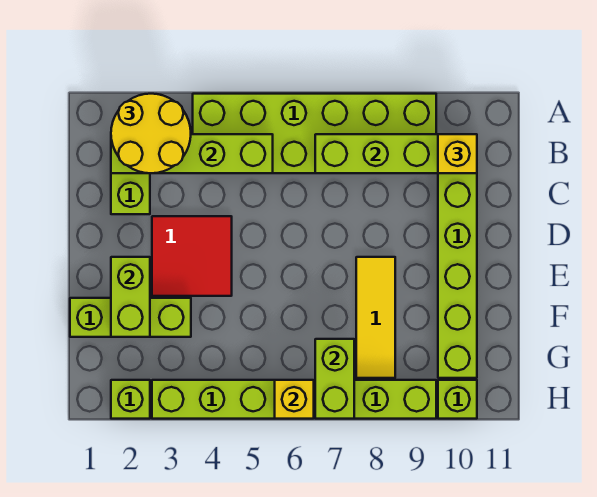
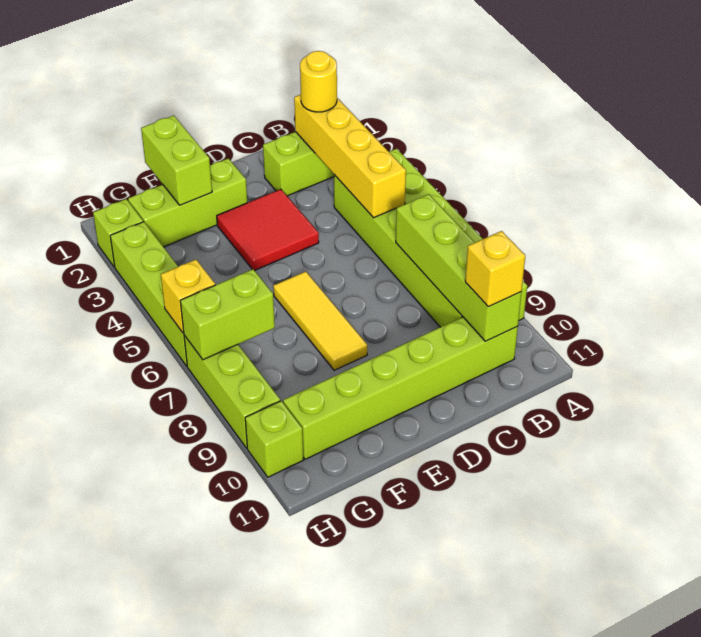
yellow 2x2 round brick [111,94,191,173] -> yellow 1x1 round brick [300,51,337,112]
lime 1x4 brick [111,134,273,173] -> yellow 1x4 brick [294,95,406,218]
lime 1x2 brick [111,257,150,337] -> lime 1x2 brick turned to [141,115,212,205]
yellow 1x3 tile [356,257,395,378] -> yellow 1x3 tile turned to [273,271,367,370]
lime 1x3 brick [70,298,191,337] -> lime 1x3 brick turned to [128,158,247,247]

